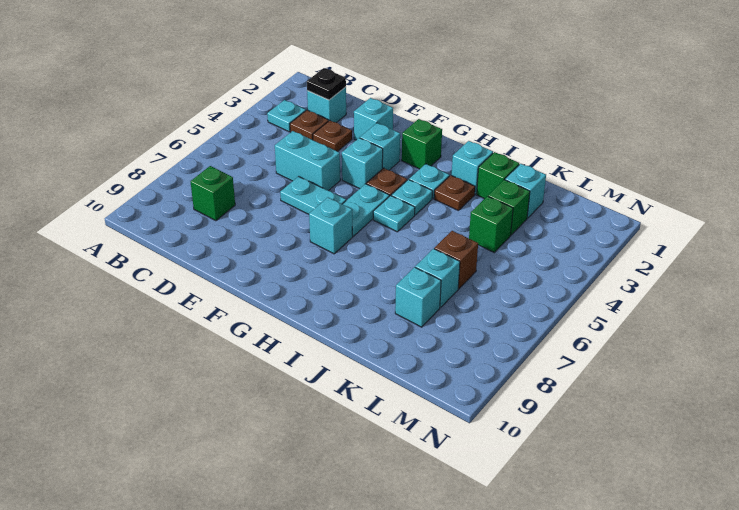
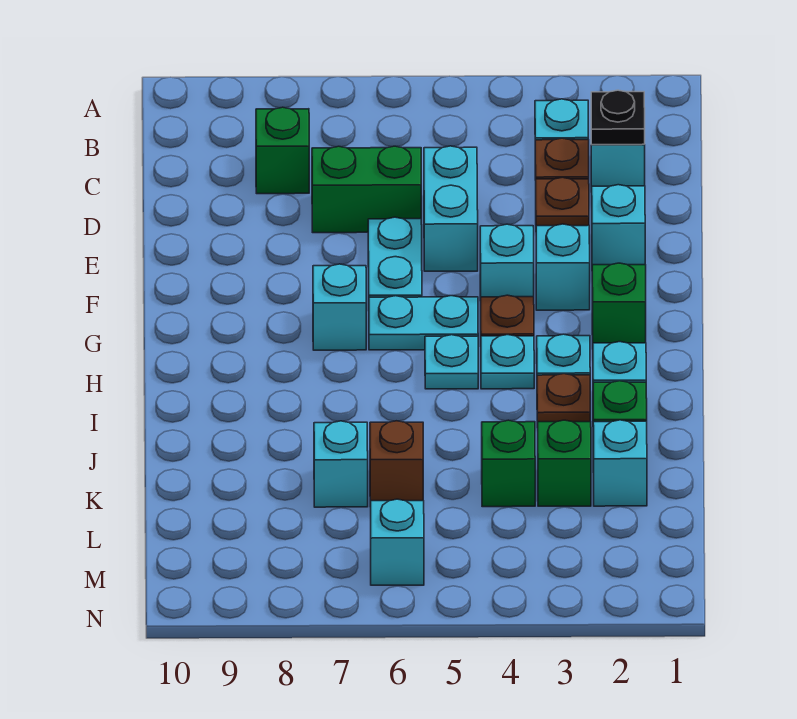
none -> green 1x2 brick [312,146,421,233]
cyan 1x1 brick [395,267,441,327] -> cyan 1x1 brick moved to [371,499,424,585]

